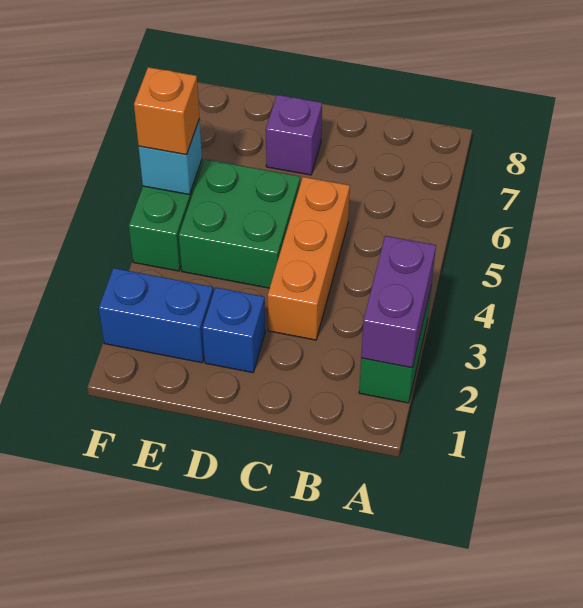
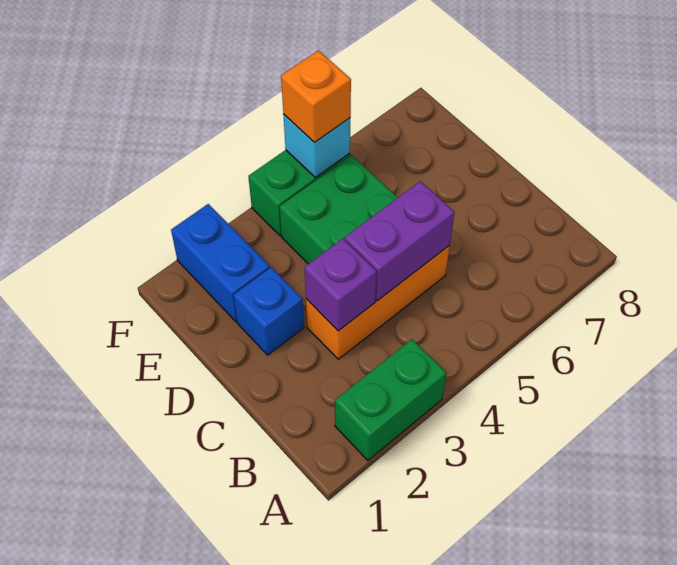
purple 1x2 brick [361,236,436,368] -> purple 1x2 brick moved to [345,181,454,301]
purple 1x1 brick [266,95,322,175] -> purple 1x1 brick moved to [305,239,377,331]

